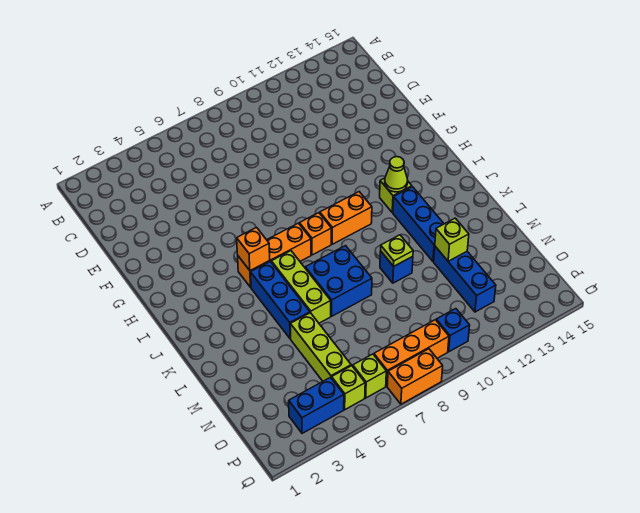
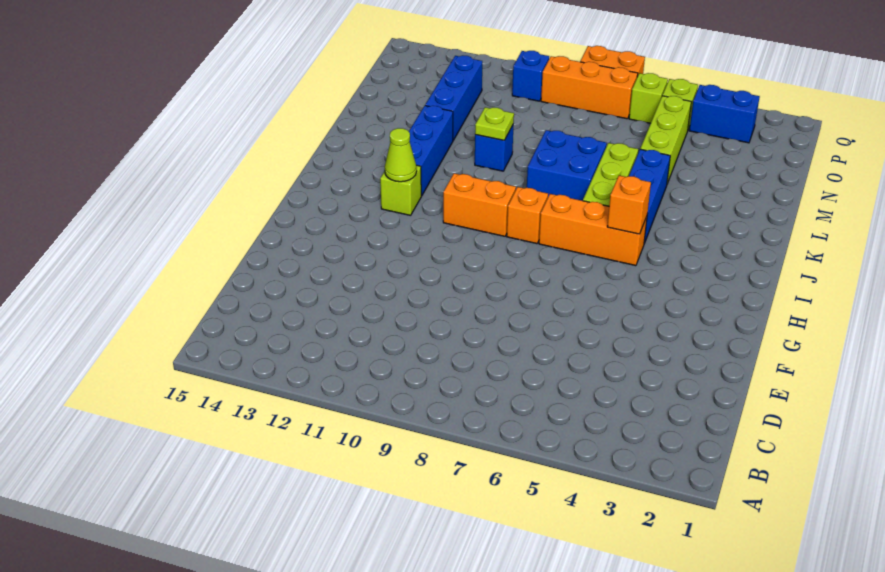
lime 1x1 brick [435,218,469,261] -> none

